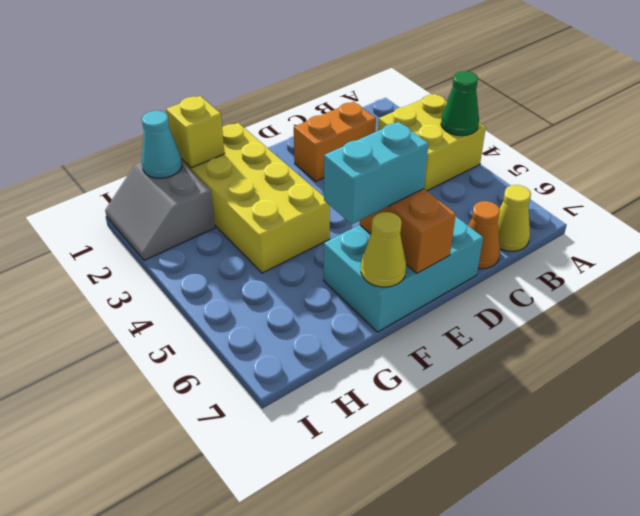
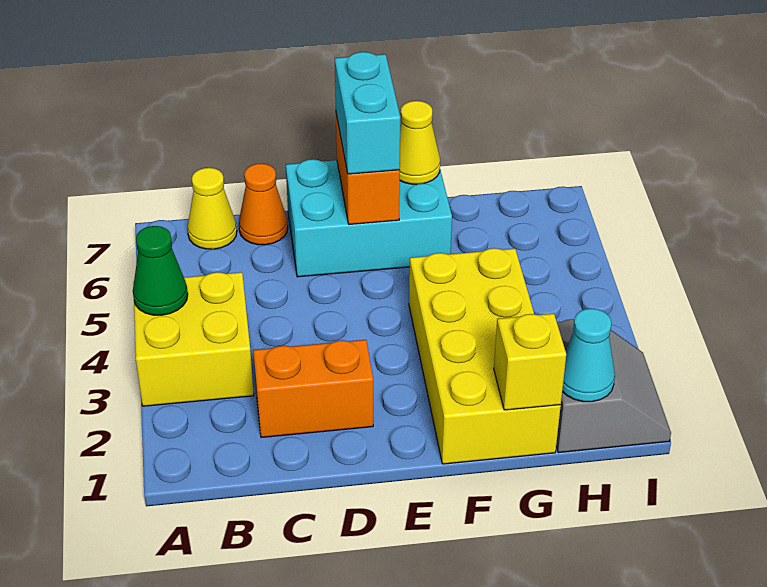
cyan 1x2 brick [324,122,429,224] -> cyan 1x2 brick turned to [335,52,400,174]

